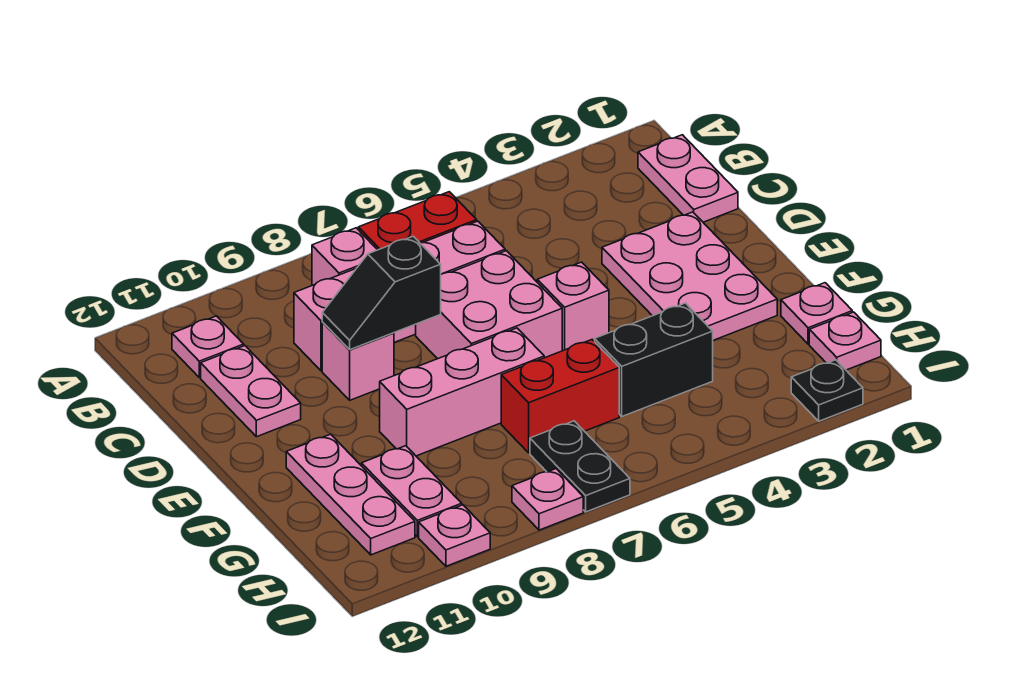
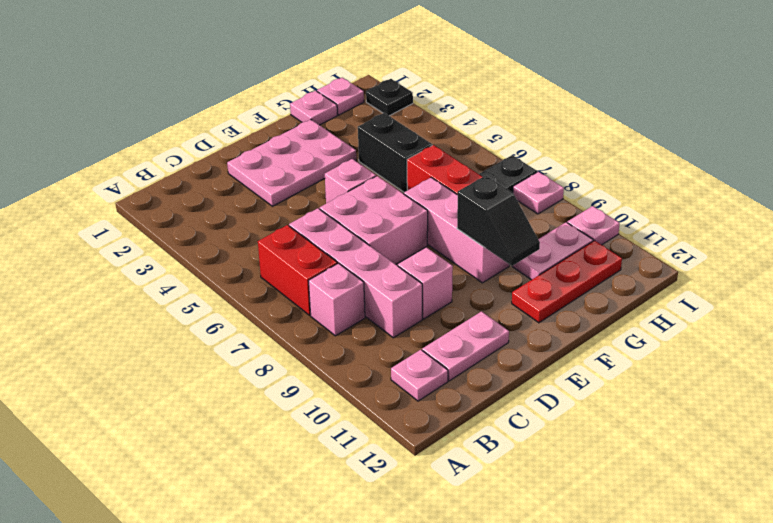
pink 1x2 plate [638,135,738,222] -> none
black 1x2 slope [322,236,441,350] -> black 1x2 slope moved to [457,176,540,266]
pink 1x3 plate [286,434,415,555] -> red 1x3 plate [512,240,622,323]

